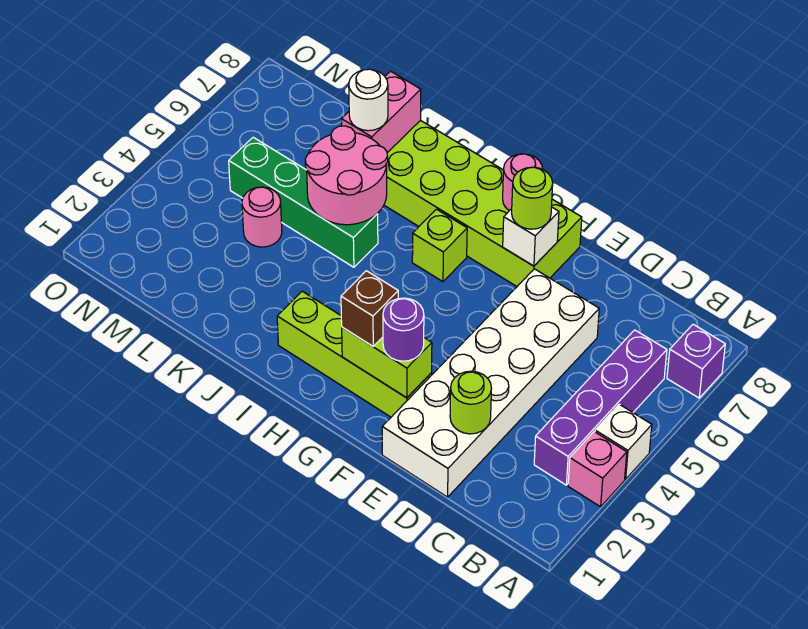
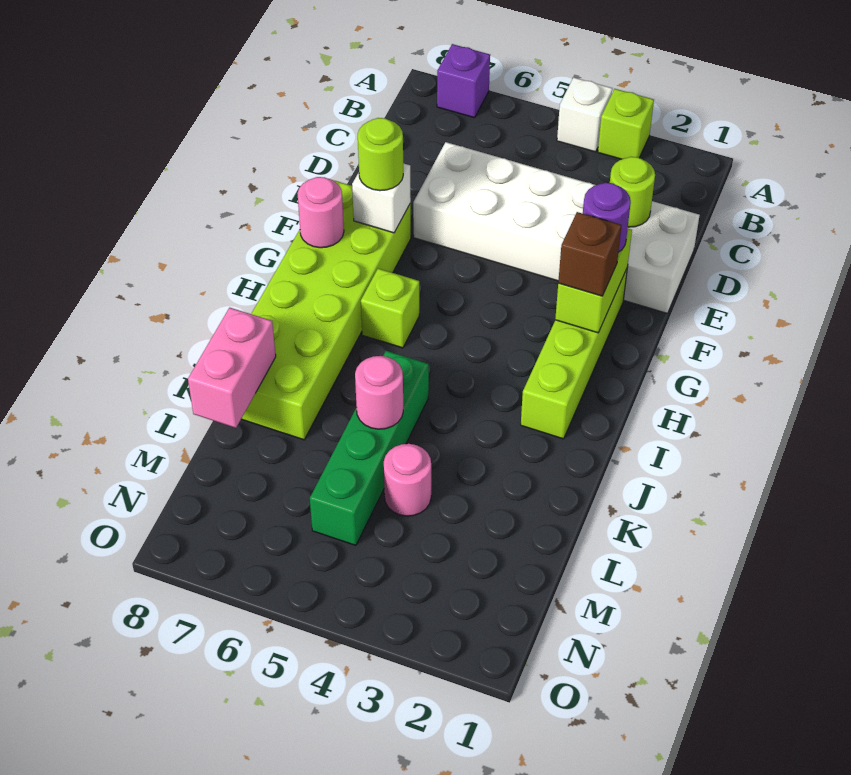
pink 1x1 brick [568,432,627,507] -> lime 1x1 brick [598,89,654,159]
purple 1x4 brick [534,330,667,485] -> none
pink 2x2 round brick [305,126,388,225] -> pink 1x1 round brick [355,356,403,429]
pink 1x2 brick [341,71,421,153] -> pink 1x2 brick turned to [188,308,276,428]
white 1x1 round brick [349,69,388,131] -> none

